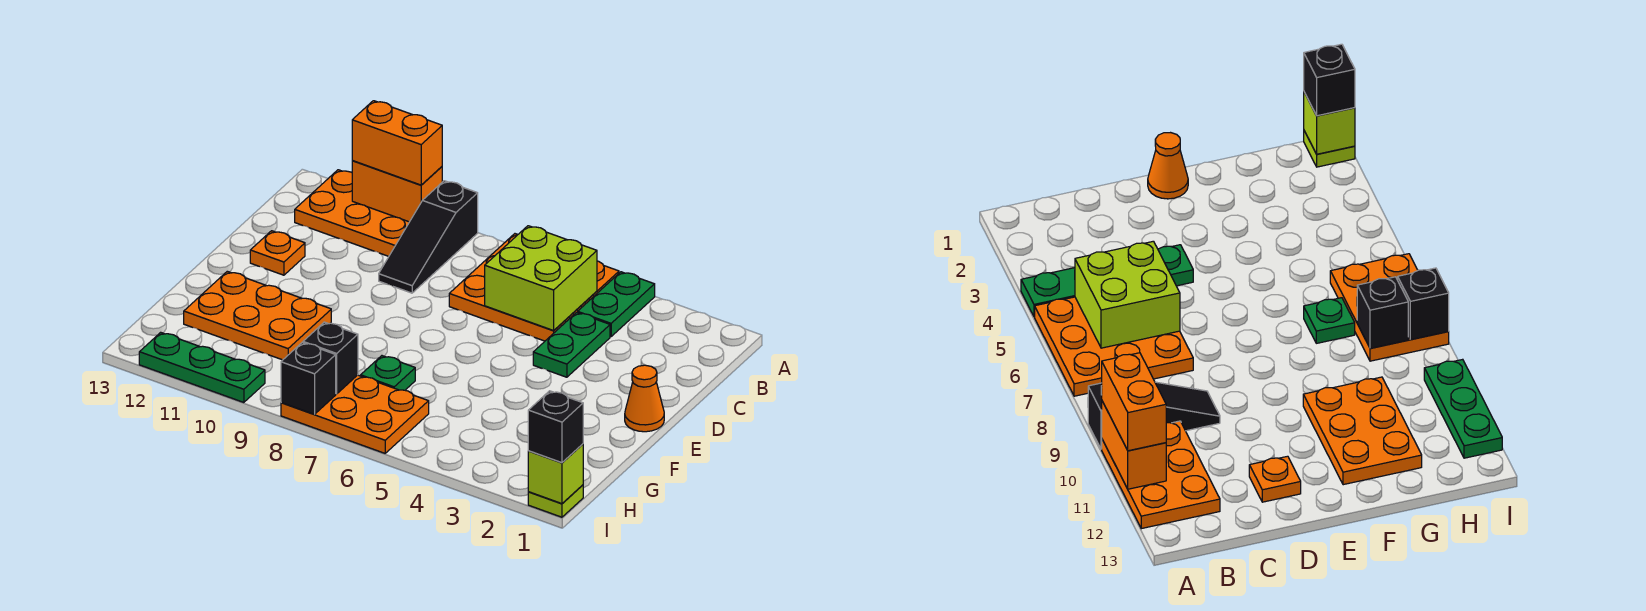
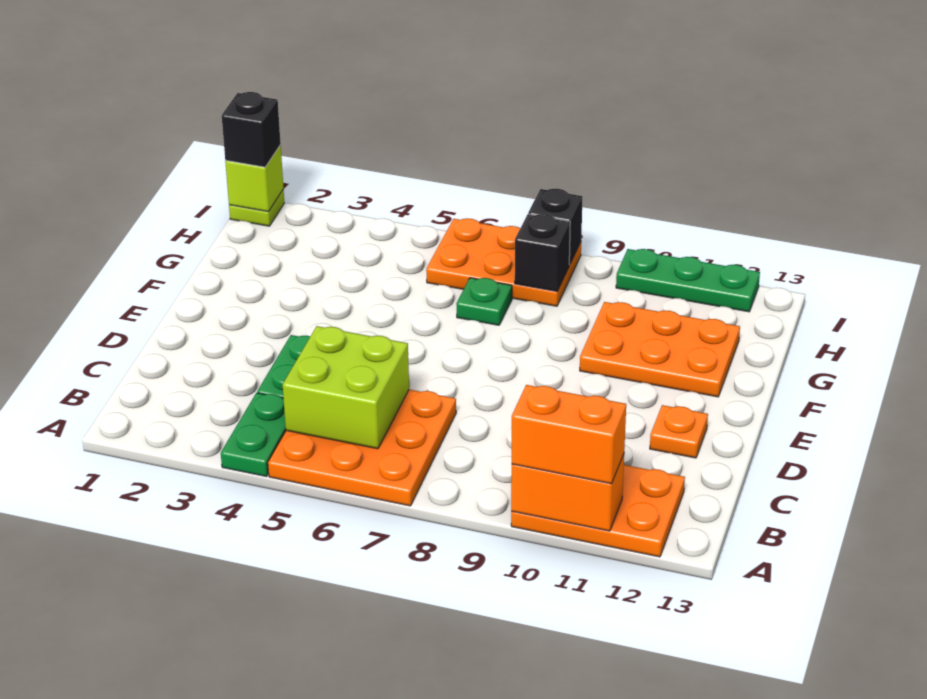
black 1x3 slope [379,181,478,293] -> none
orange 1x1 cone [625,365,664,432] -> none

